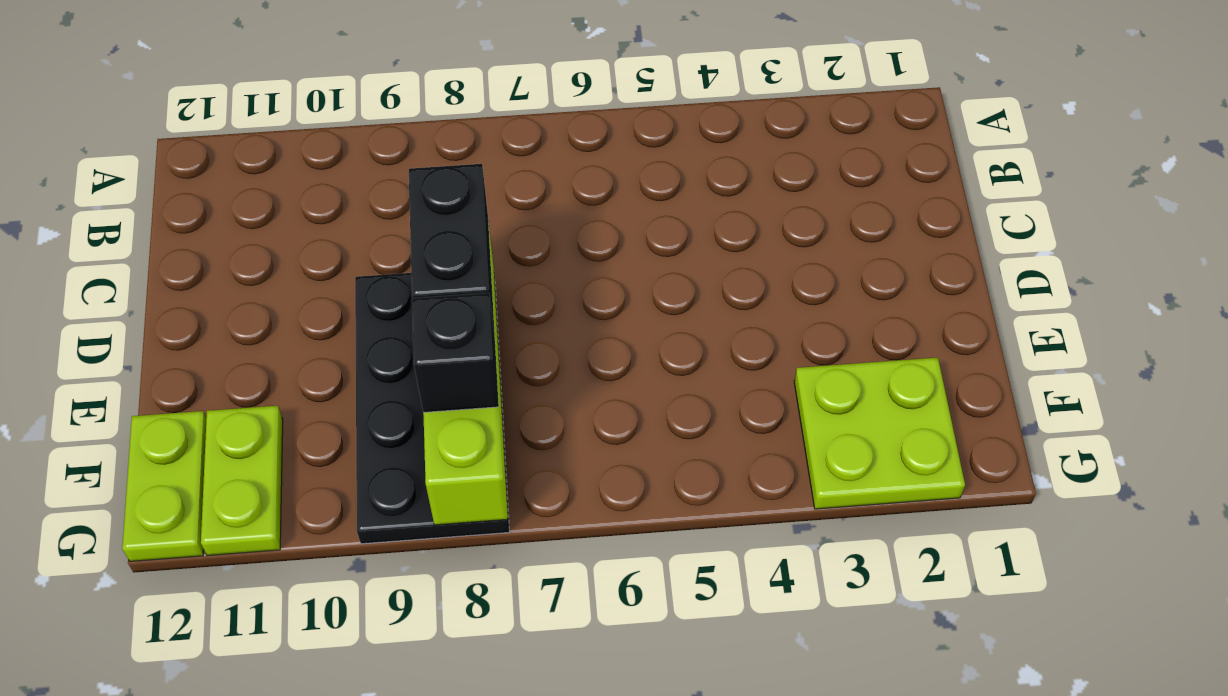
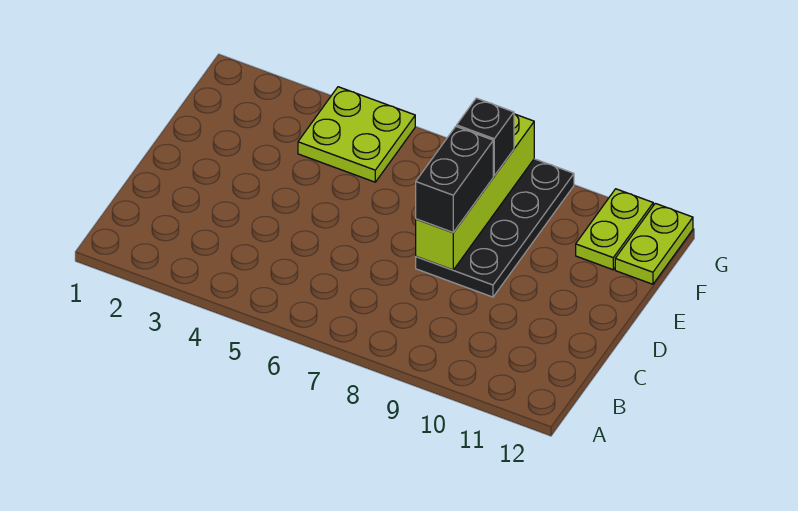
lime 2x2 plate [794,358,965,509] -> lime 2x2 plate moved to [298,87,415,182]

